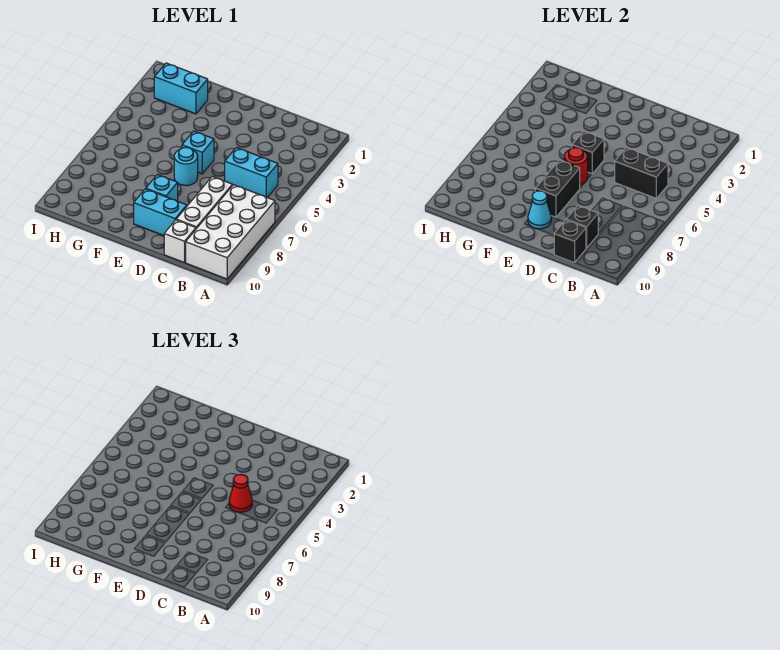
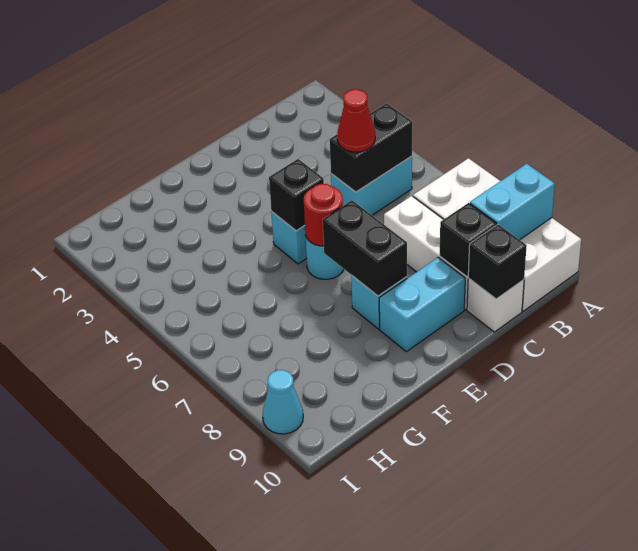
cyan 1x1 cone [528,191,551,229] -> cyan 1x1 cone moved to [263,370,303,434]
cyan 1x2 brick [154,63,208,114] -> cyan 1x2 brick moved to [470,164,555,240]

